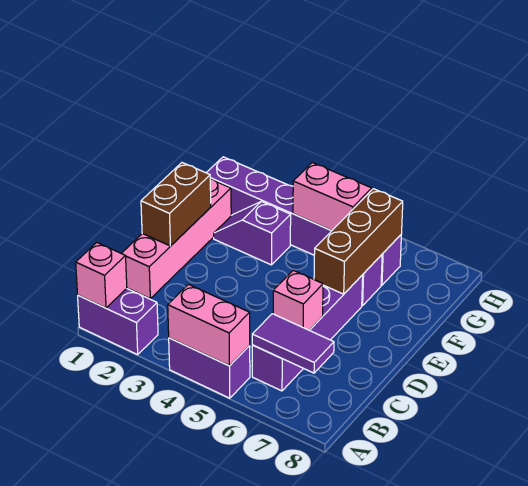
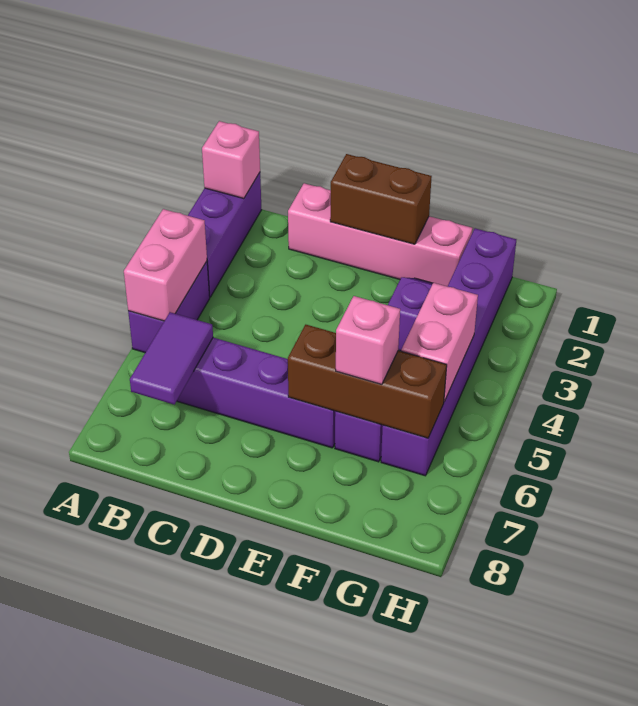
purple 1x2 brick [78,289,158,355] -> purple 1x3 brick [188,173,262,297]
pink 1x1 brick [273,270,323,330] -> pink 1x1 brick moved to [336,296,400,384]

